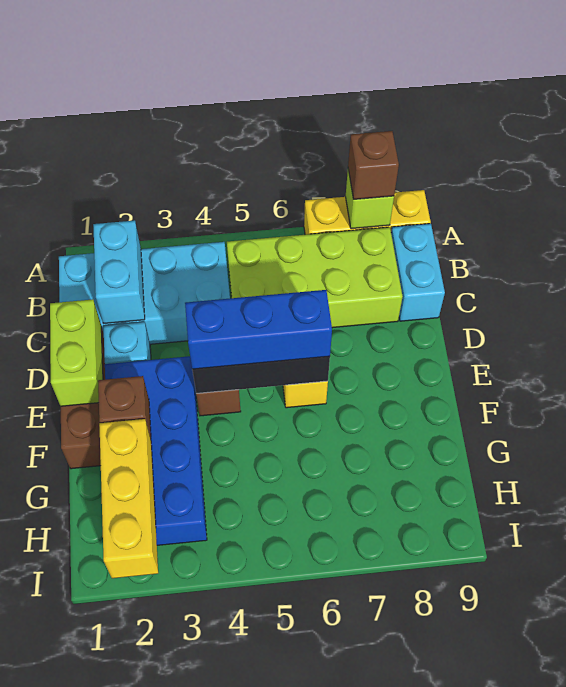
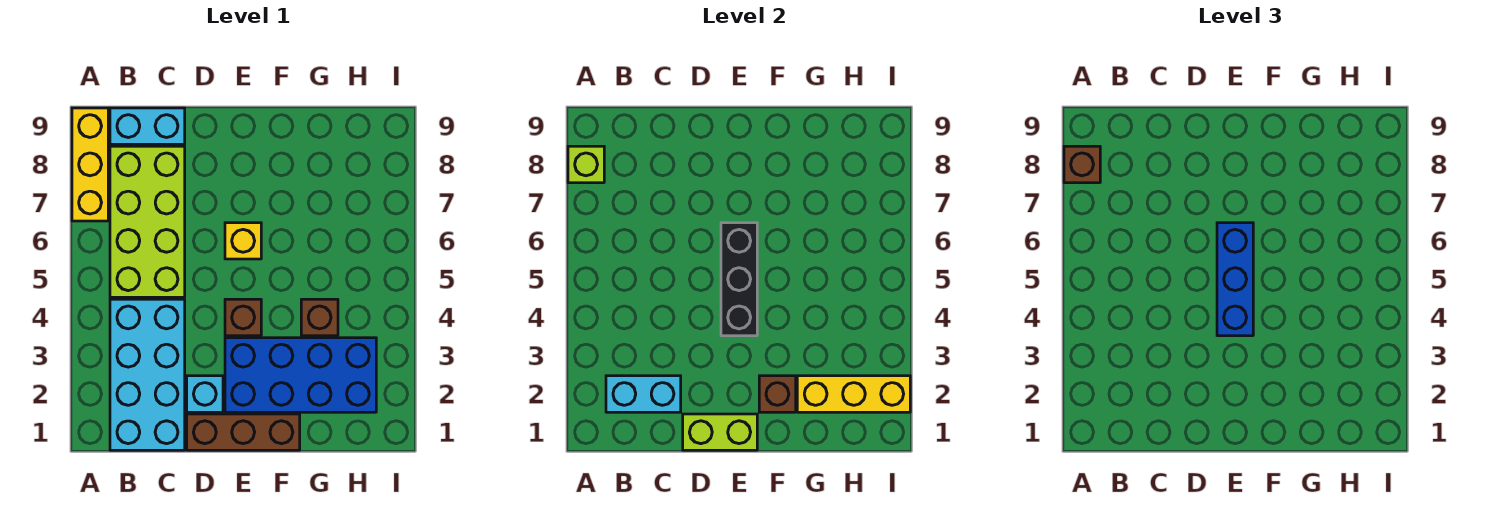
none -> brown 1x1 brick [301,299,338,336]

